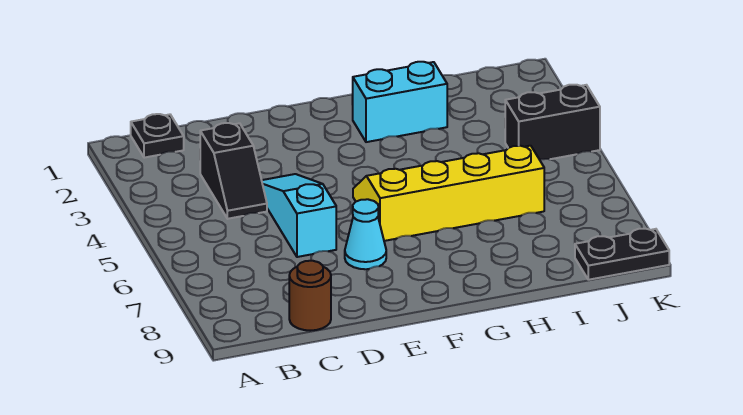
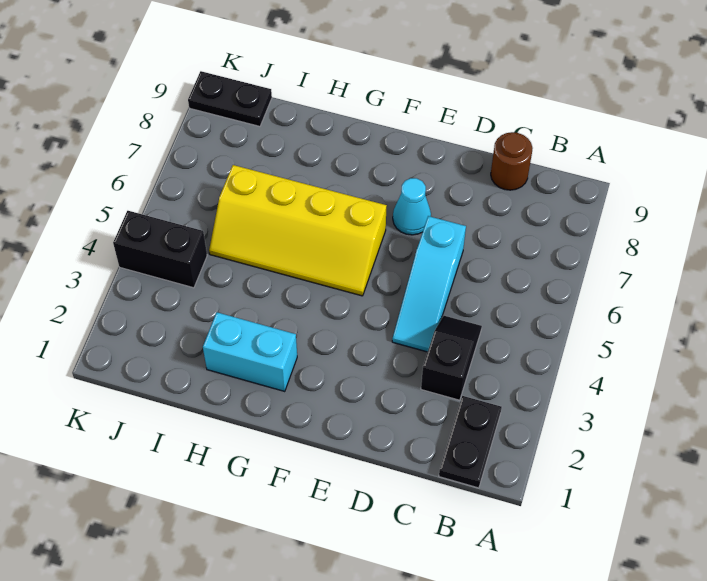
black 1x1 plate [131,114,184,158] -> black 1x2 plate [439,396,502,488]

